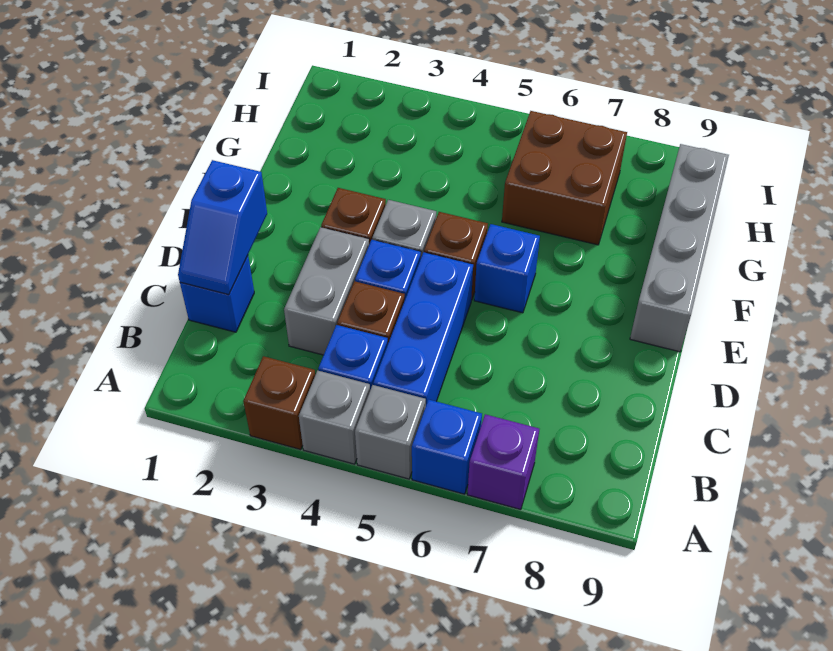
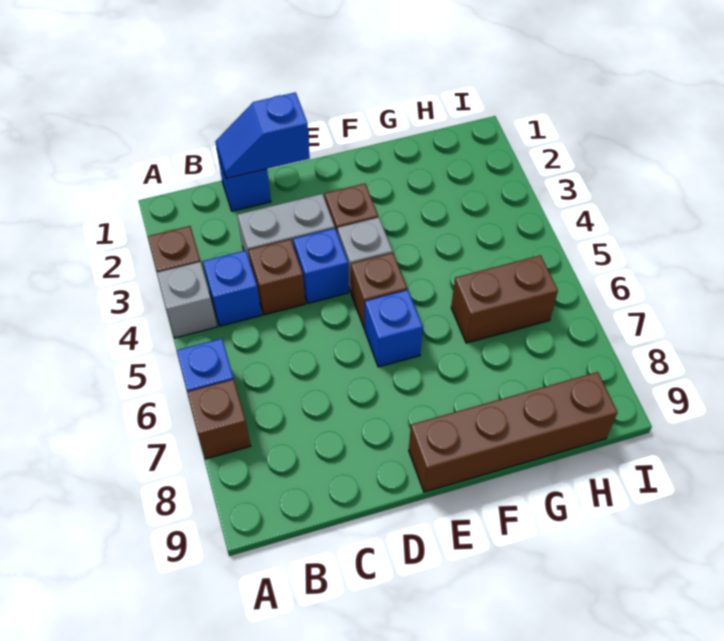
grey 1x1 brick [355,385,426,479] -> none
purple 1x1 brick [467,414,539,510] -> brown 1x1 brick [187,379,251,459]
blue 1x3 brick [373,252,473,404] -> none
grey 1x4 brick [630,144,729,352] -> brown 1x4 brick [409,372,618,492]
brown 2x2 brick [502,111,627,245] -> brown 1x2 brick [451,255,558,343]

